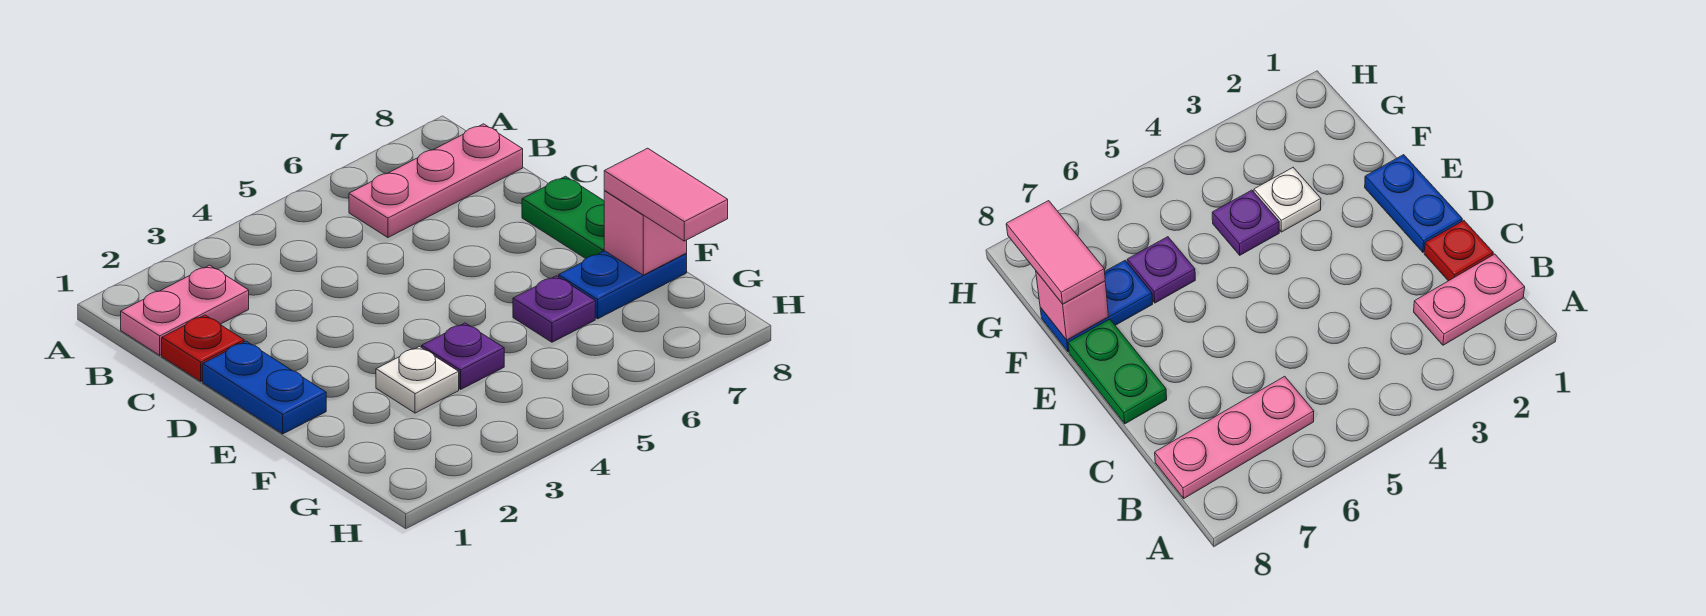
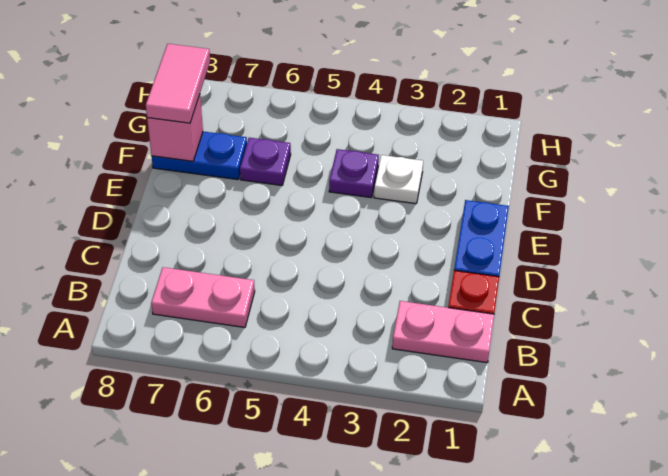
pink 1x3 plate [349,124,523,238] -> pink 1x2 plate [151,267,255,327]
green 1x2 plate [522,176,604,259] -> none

